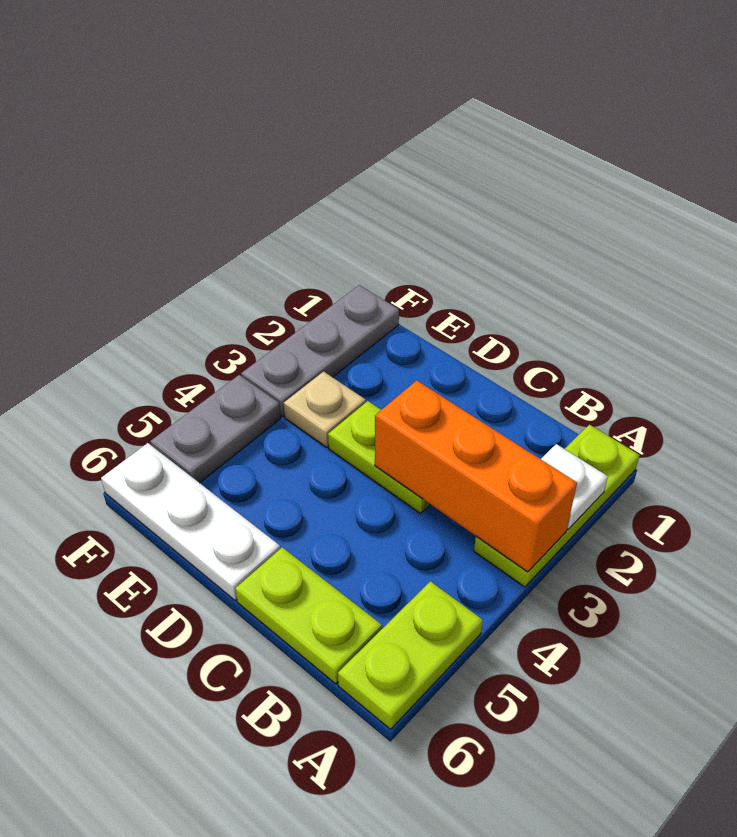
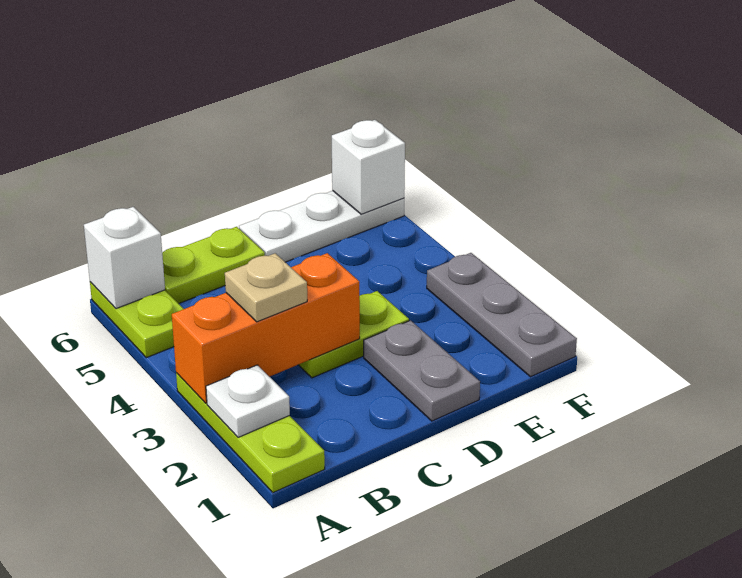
none -> white 1x1 brick [84,207,165,309]
tan 1x1 plate [284,372,366,447] -> tan 1x1 plate moved to [225,253,307,322]
grey 1x2 plate [150,375,281,483] -> grey 1x2 plate moved to [364,320,480,421]
none -> white 1x1 brick [332,120,405,214]

